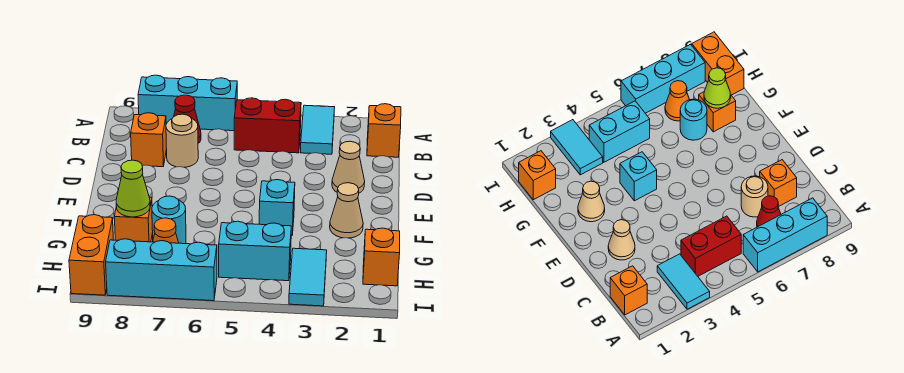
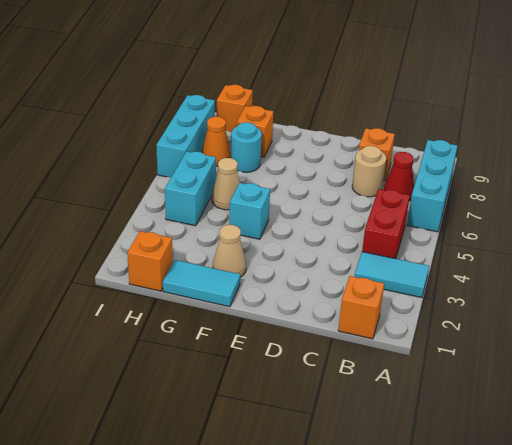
tan 1x1 cone [332,141,365,193] -> tan 1x1 cone moved to [212,158,240,210]
lime 1x1 cone [116,160,150,217] -> none
cyan 1x2 tile [289,248,327,306] -> cyan 1x2 tile moved to [163,260,240,307]
orange 1x2 brick [69,215,113,295] -> orange 1x1 brick [217,85,253,132]

